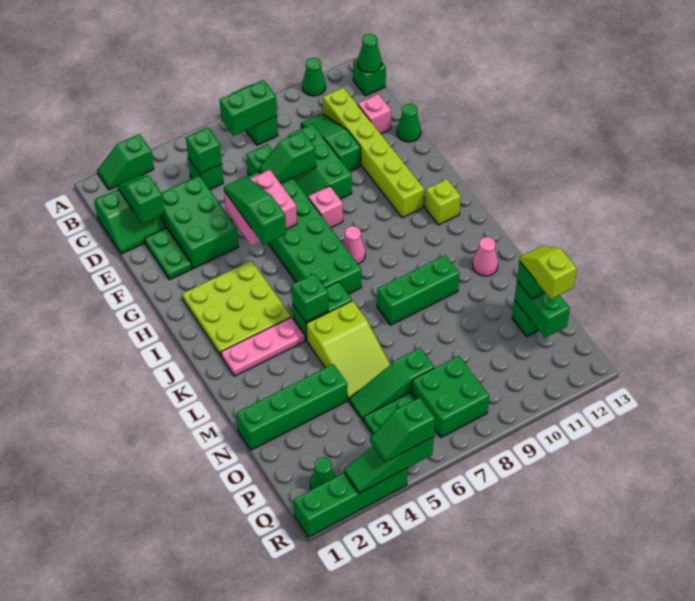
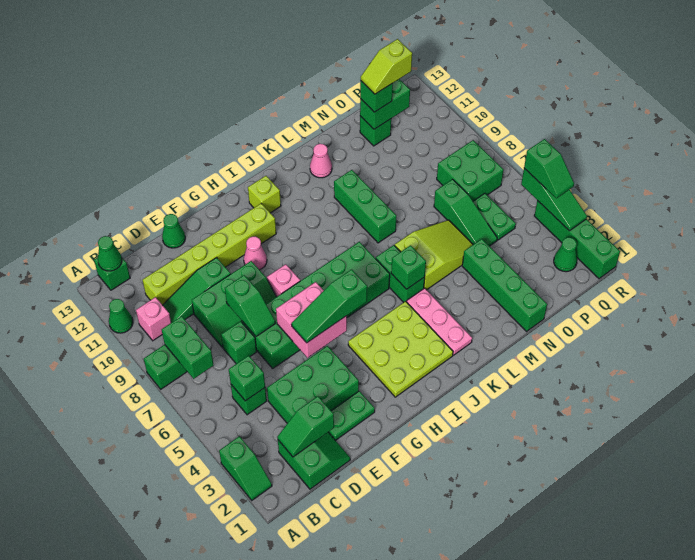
pink 1x1 brick [358,94,391,134] -> pink 1x1 brick moved to [136,297,171,341]
pink 1x1 cone [343,226,365,264] -> pink 1x1 cone moved to [244,237,267,270]

